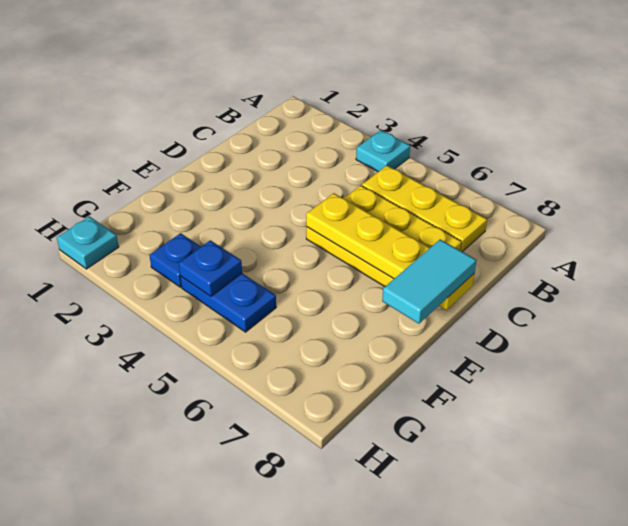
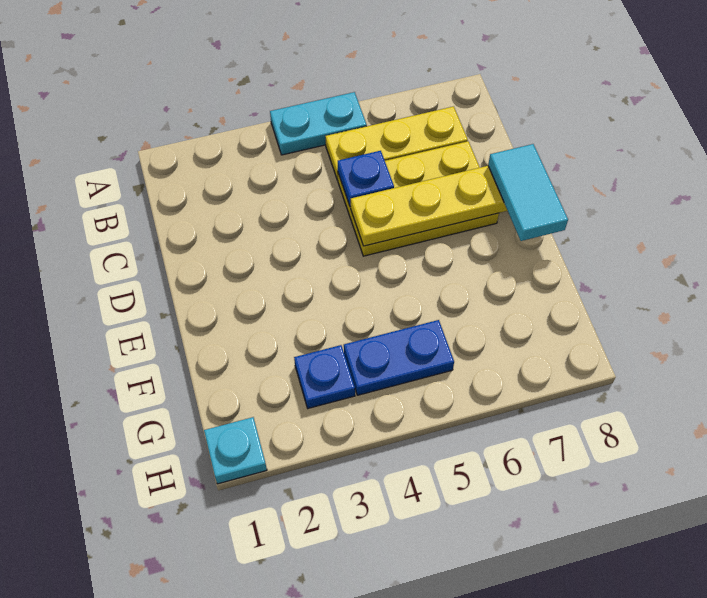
cyan 1x1 plate [356,130,410,172] -> cyan 1x2 plate [270,92,367,155]
blue 1x1 plate [179,240,242,296] -> blue 1x1 plate moved to [338,151,394,207]

